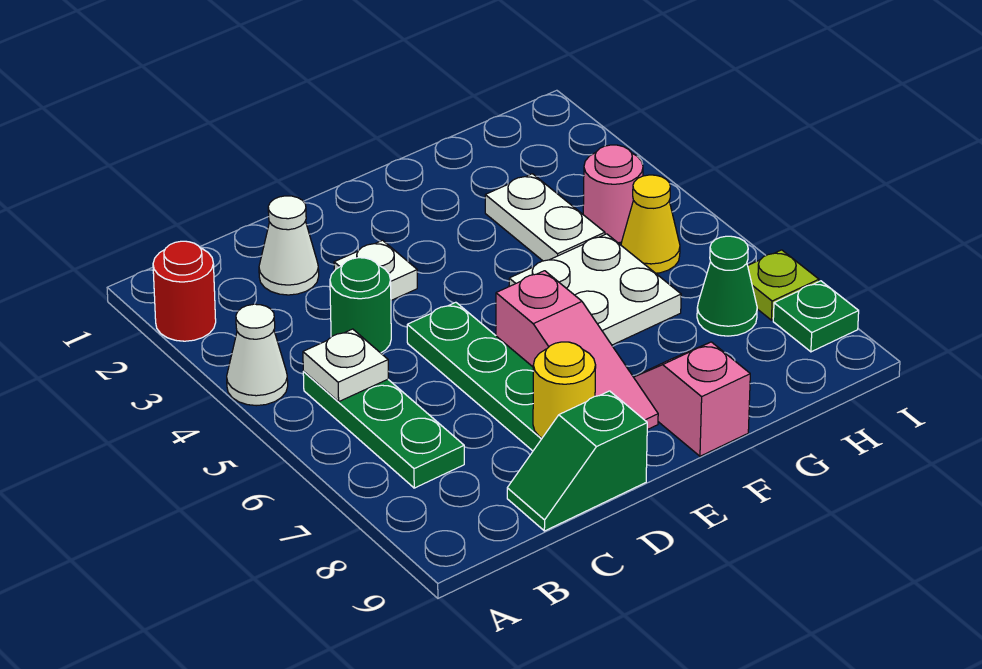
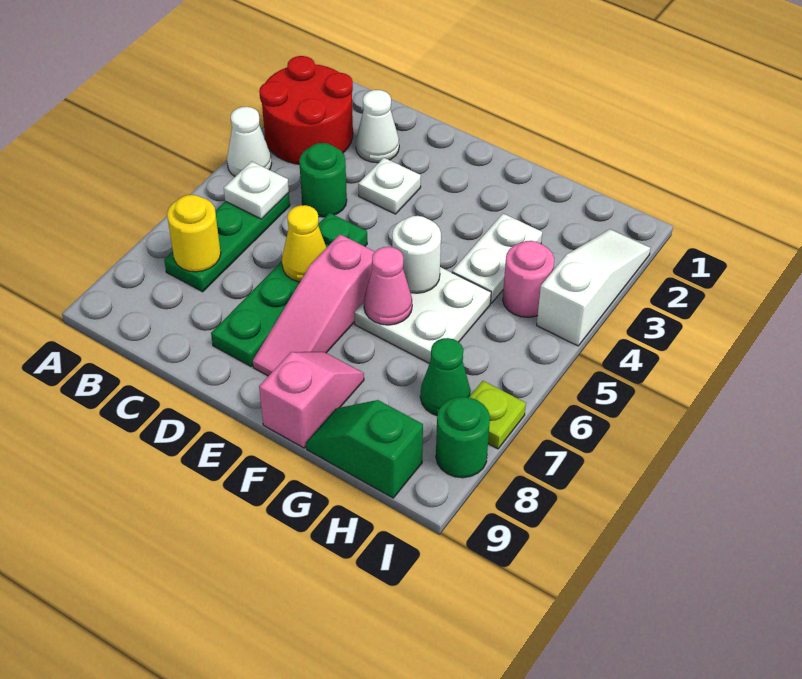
red 1x1 round brick [153,241,216,341] -> red 2x2 round brick [259,56,353,164]
green 1x2 slope [507,391,647,531] -> green 1x2 slope moved to [306,400,423,498]
yellow 1x1 round brick [533,342,596,438] -> yellow 1x1 round brick moved to [167,195,221,272]
none -> white 1x1 round brick [392,216,441,293]
none -> pink 1x1 cone [364,247,412,325]
yellow 1x1 cone [621,175,680,273] -> yellow 1x1 cone moved to [282,205,326,282]
none -> white 1x3 slope [537,229,651,346]
green 1x1 plate [773,281,859,352] -> green 1x1 round brick [436,397,490,478]

